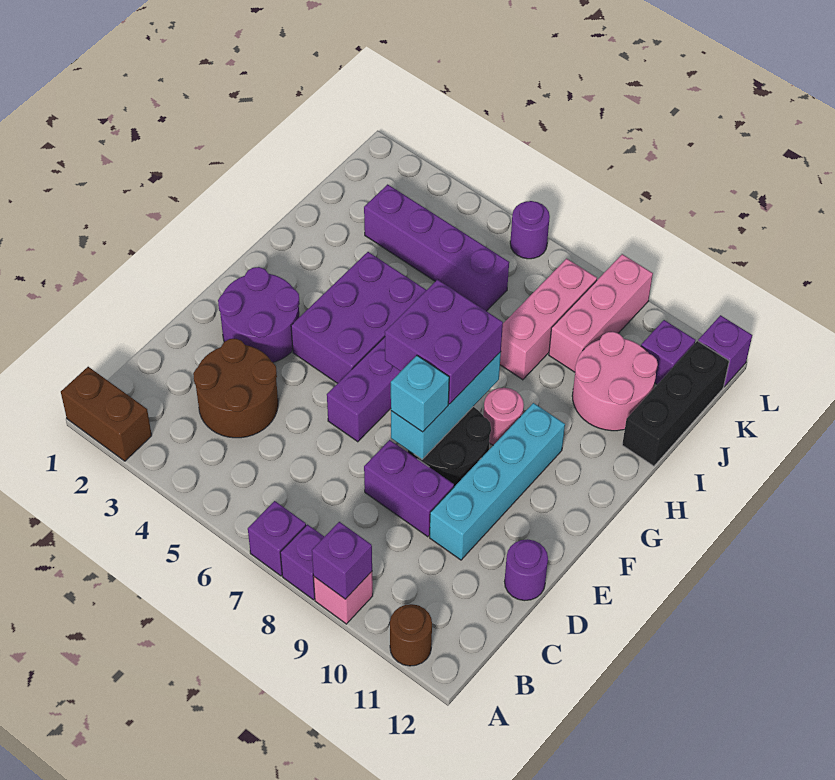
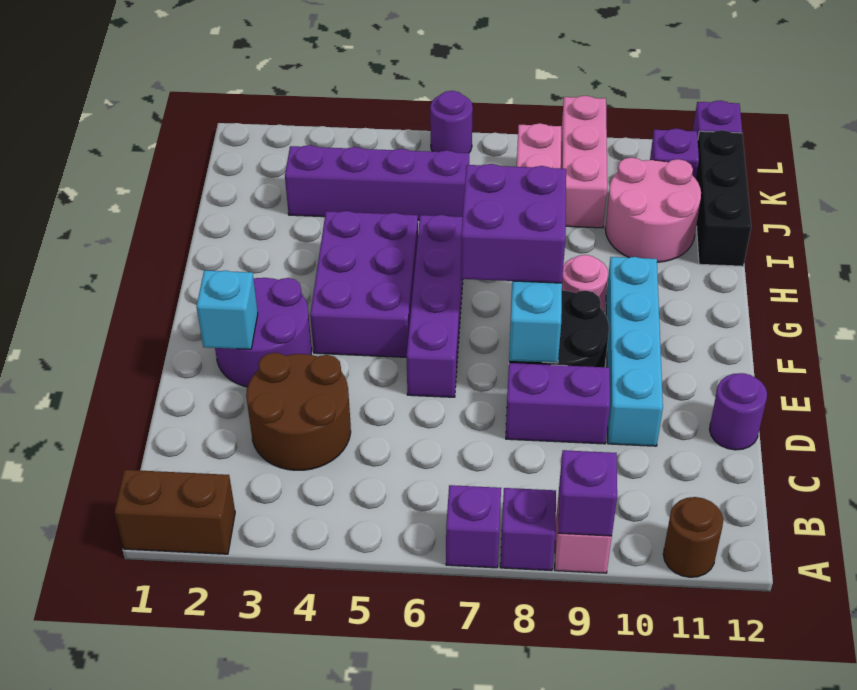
cyan 1x1 brick [391,356,449,432] -> cyan 1x1 brick moved to [196,270,258,349]

